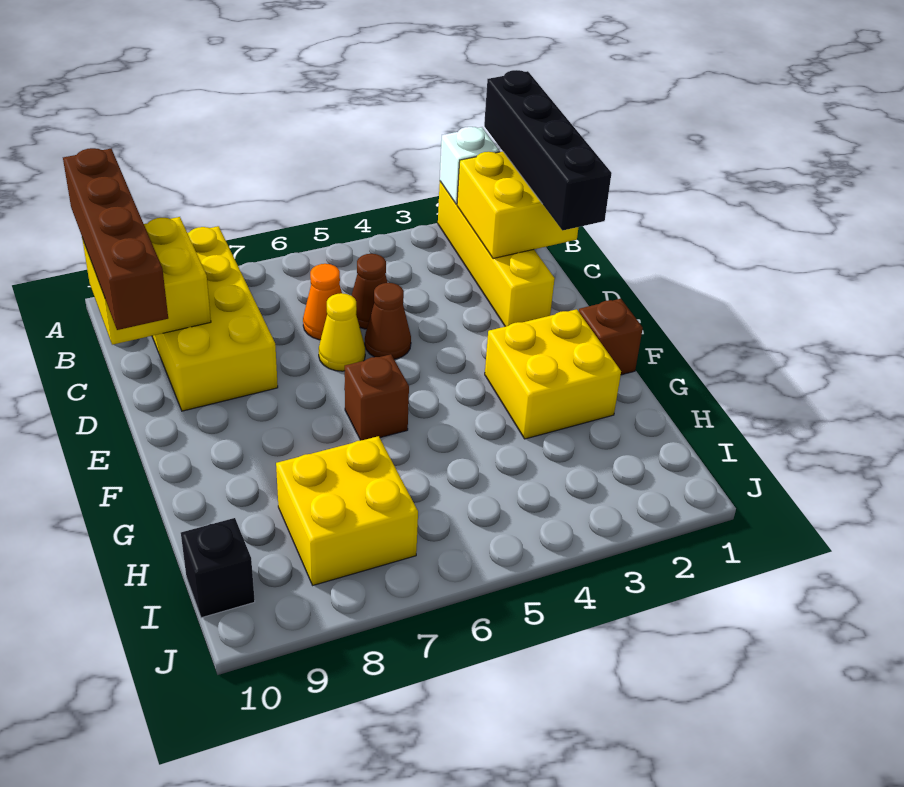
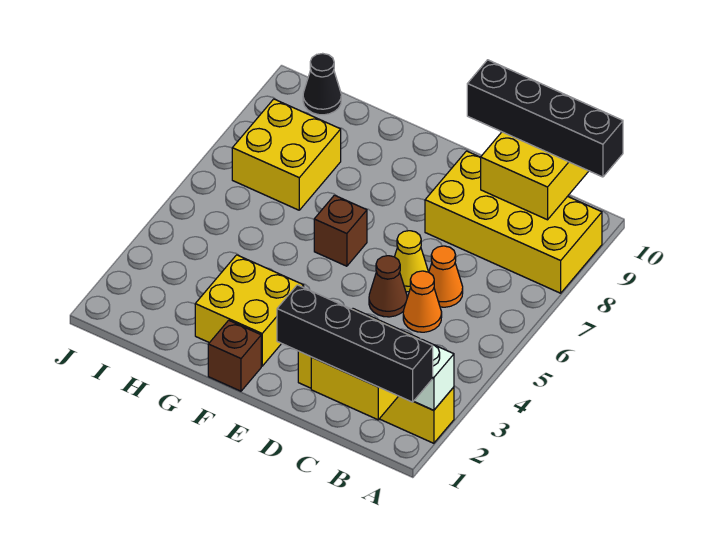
brown 1x4 brick [63,148,168,330] -> black 1x4 brick [467,60,623,177]
brown 1x1 cone [352,254,388,329] -> orange 1x1 cone [403,271,442,332]
black 1x1 brick [181,518,255,618] -> black 1x1 cone [303,53,341,115]

